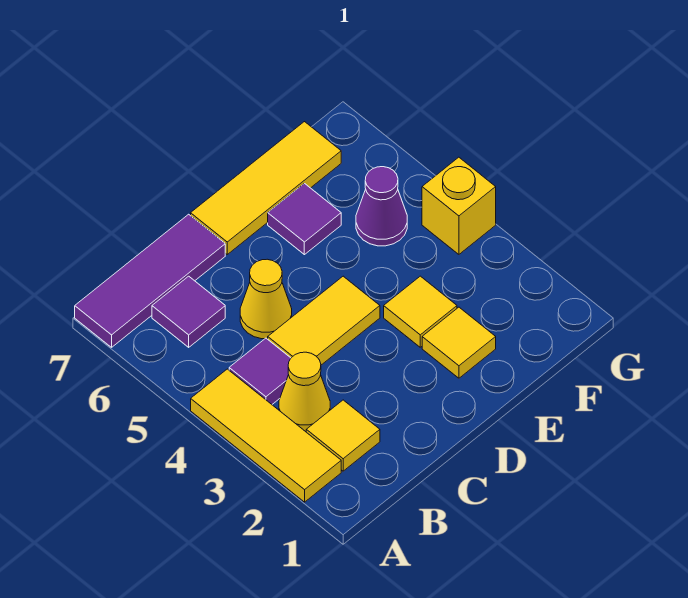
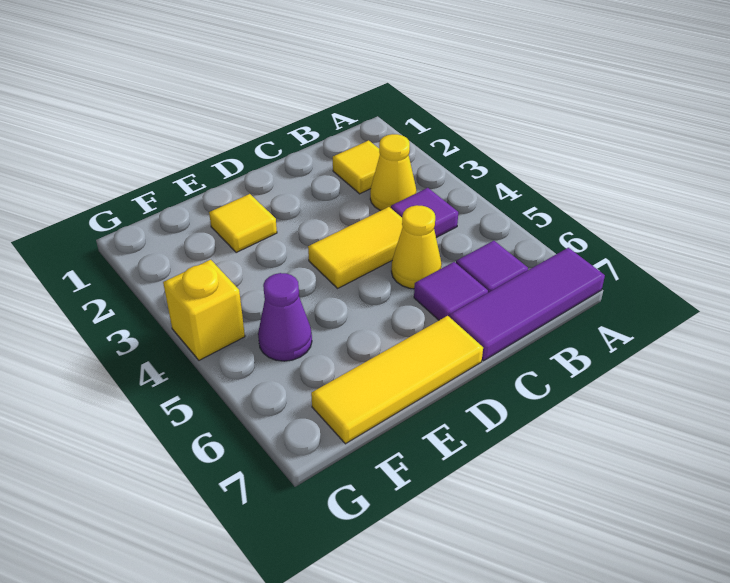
yellow 1x3 tile [191,369,341,502] -> none
yellow 1x1 tile [384,276,457,347] -> none
purple 1x1 tile [268,183,341,255] -> purple 1x1 tile moved to [414,262,488,320]

